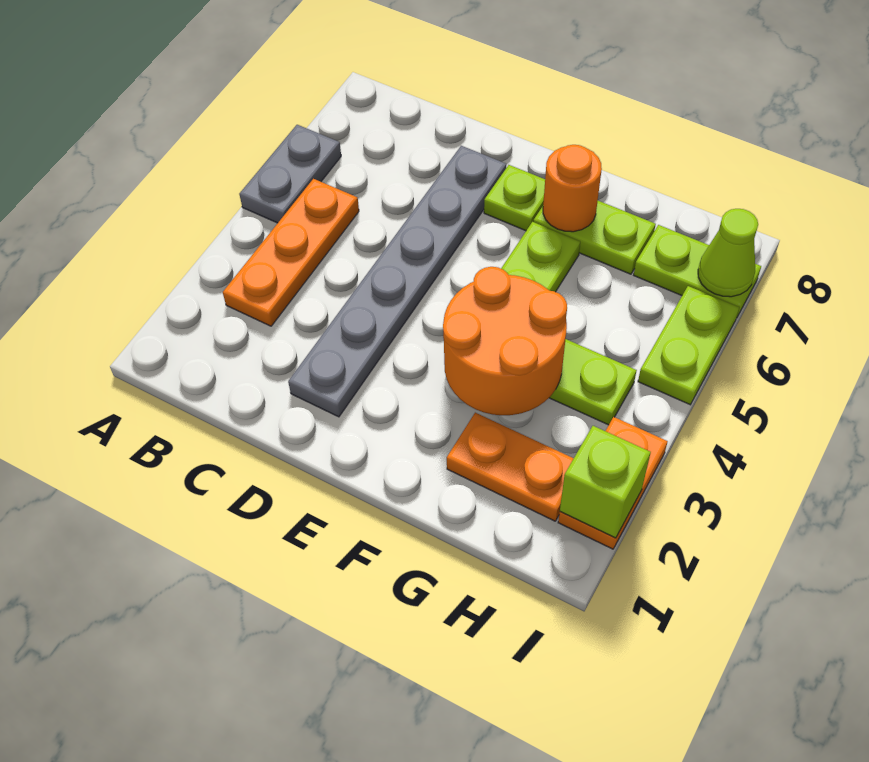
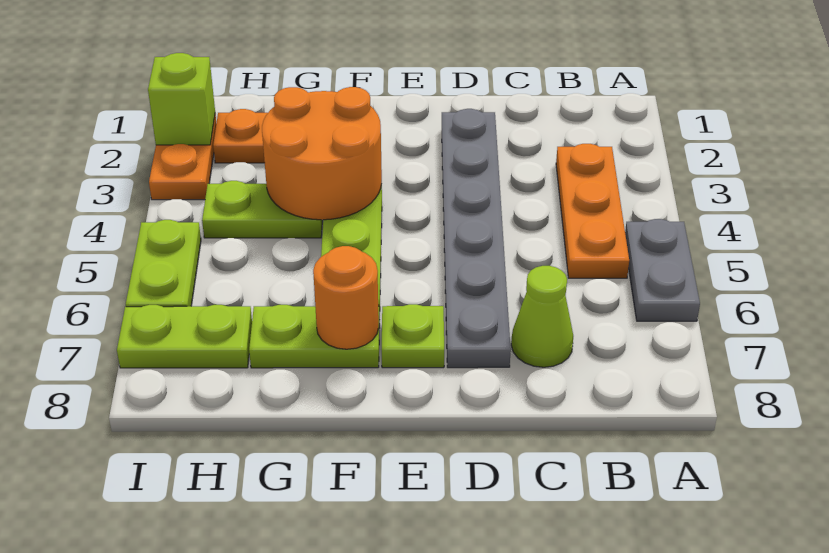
lime 1x1 cone [698,209,758,297] -> lime 1x1 cone moved to [511,266,573,367]

